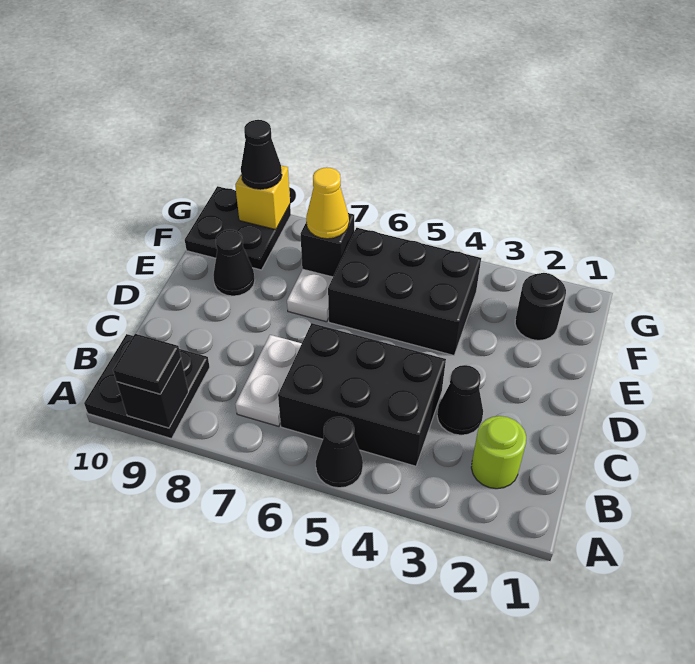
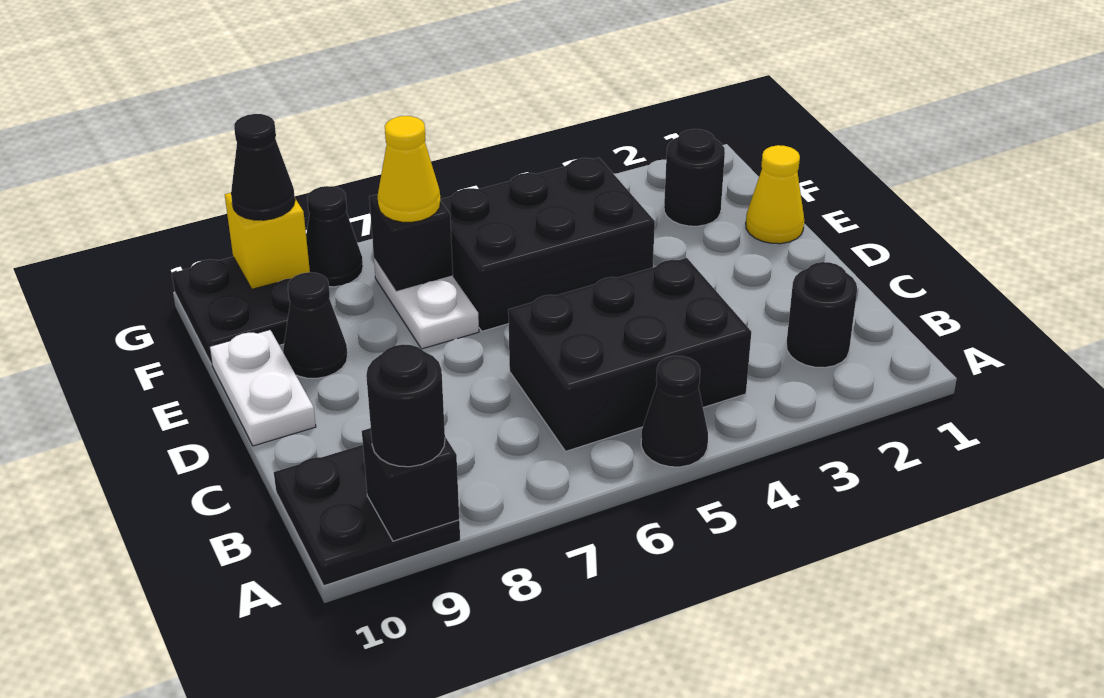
black 1x1 tile [113,334,181,394] -> black 1x1 round brick [366,344,445,467]
lime 1x1 round brick [471,416,526,489] -> black 1x1 round brick [786,262,857,368]
white 1x2 plate [235,335,302,426] -> white 1x2 plate moved to [210,330,316,446]
black 1x1 cone [437,365,483,435] -> black 1x1 cone moved to [306,186,363,287]
none -> yellow 1x1 cone [746,145,804,244]

